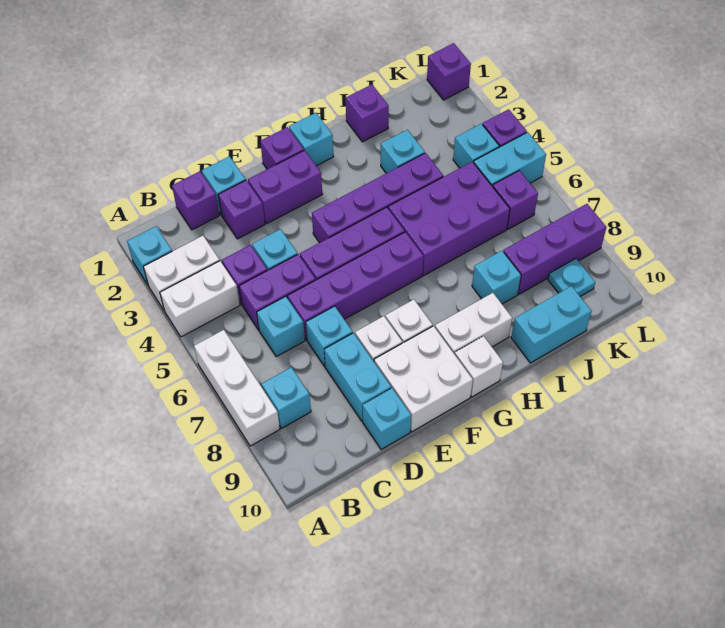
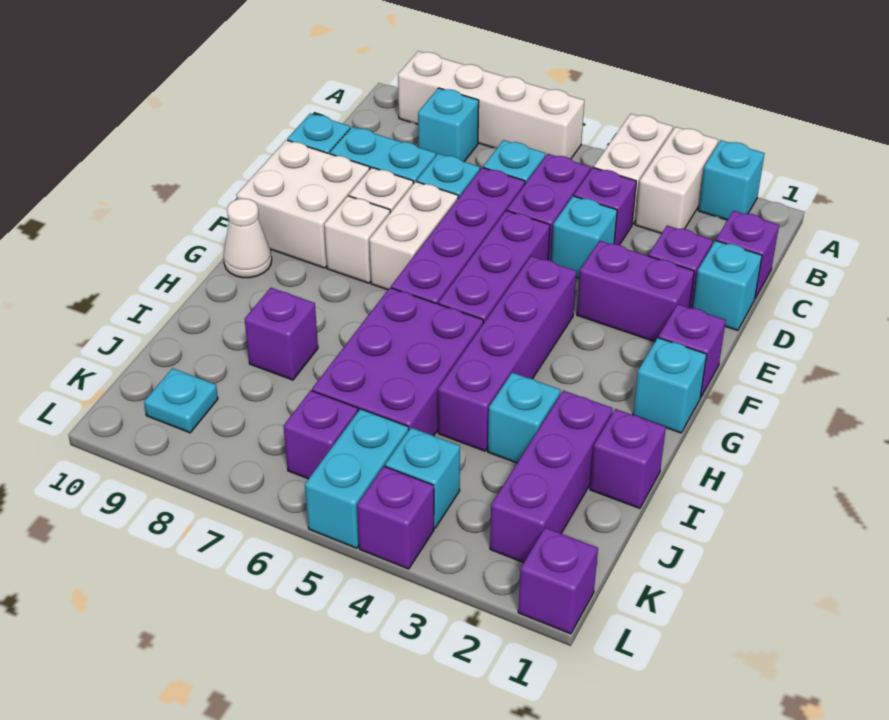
white 1x3 brick [194,330,280,446] -> white 1x4 brick [398,51,584,159]
purple 1x2 brick [248,150,322,224] -> purple 1x2 brick turned to [577,241,694,342]
white 1x2 brick [435,293,512,354] -> white 1x2 brick moved to [369,182,458,290]
white 1x1 brick [455,336,503,397] -> white 1x1 cone [224,199,272,278]
cyan 1x1 brick [472,251,521,304] -> purple 1x1 brick [245,288,318,380]
cyan 1x2 brick [511,286,592,363] -> none
purple 1x3 brick [503,204,607,294] -> purple 1x3 brick moved to [490,391,613,563]

